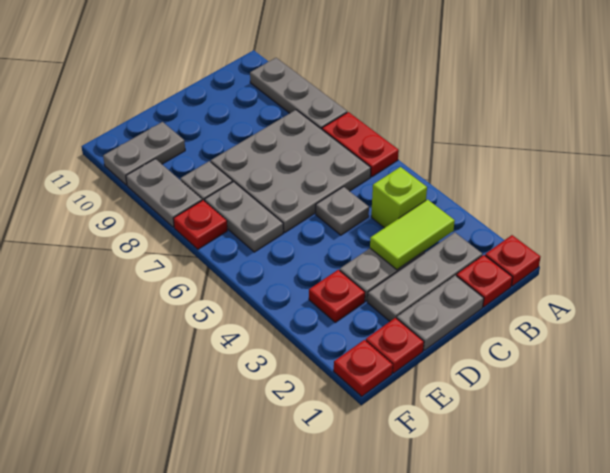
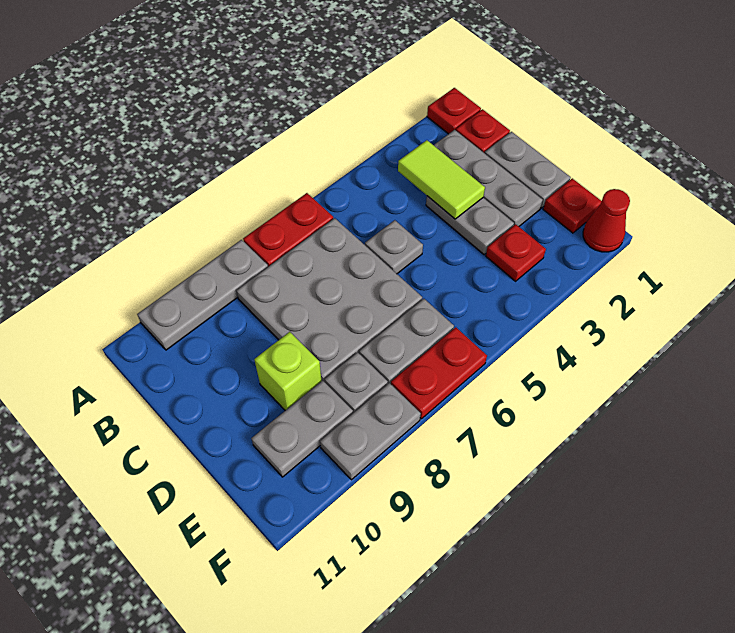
lime 1x1 brick [371,167,427,228] -> lime 1x1 brick moved to [254,332,321,410]
grey 1x2 plate [103,122,185,185] -> grey 1x2 plate turned to [251,380,353,477]
red 1x1 plate [334,340,393,396] -> red 1x1 cone [583,189,630,252]
red 1x1 plate [173,200,227,249] -> red 1x2 plate [391,327,487,419]

